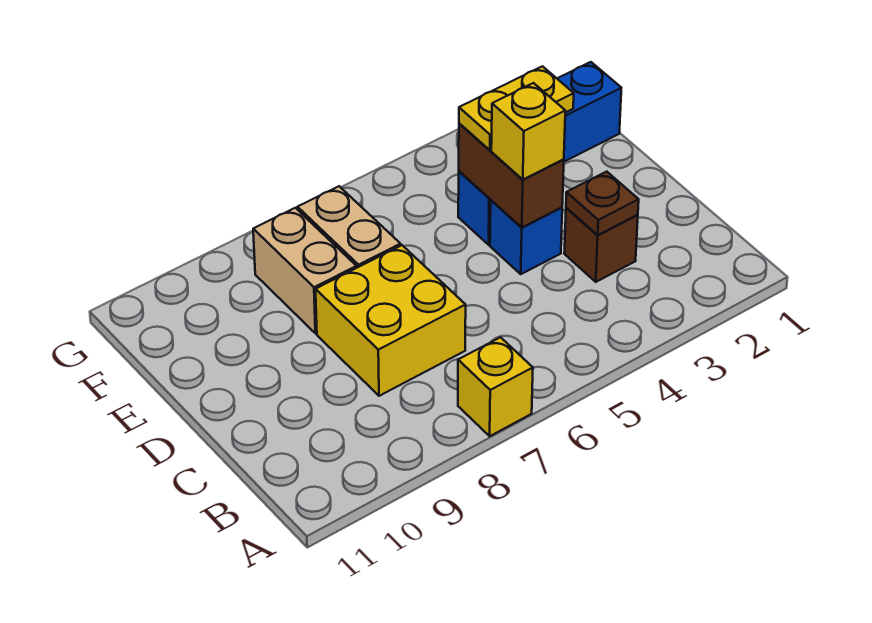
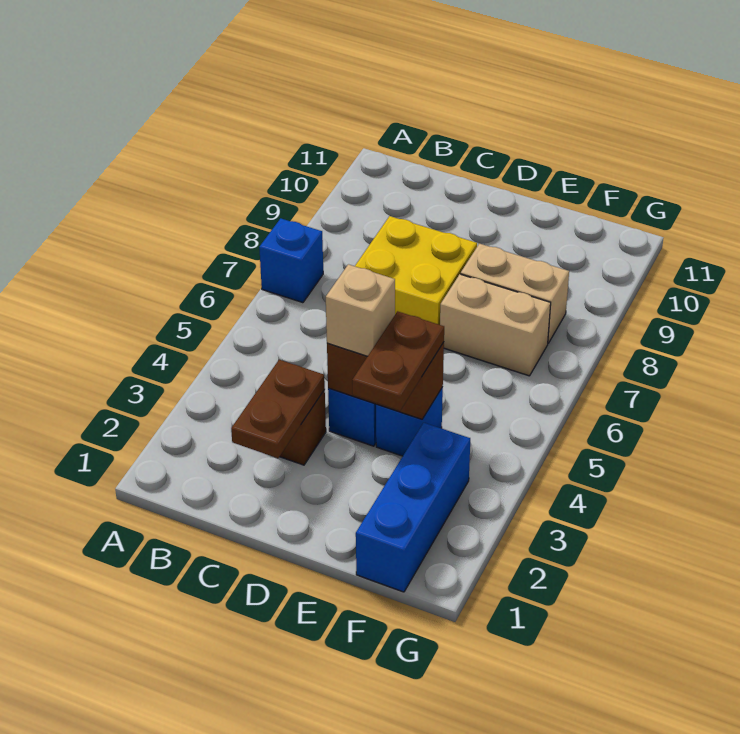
yellow 1x1 brick [458,337,533,436] -> blue 1x1 brick [259,218,323,303]
brown 1x1 plate [566,172,639,235] -> brown 1x2 plate [231,360,325,458]
yellow 1x1 brick [491,83,565,180] -> tan 1x1 brick [326,264,395,356]
yellow 1x2 plate [459,66,574,150] -> brown 1x2 plate [352,311,444,411]

